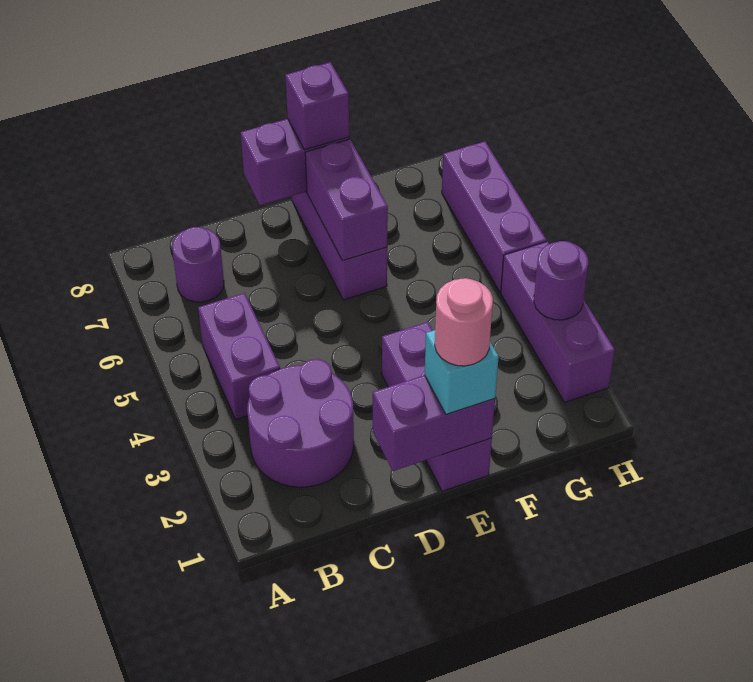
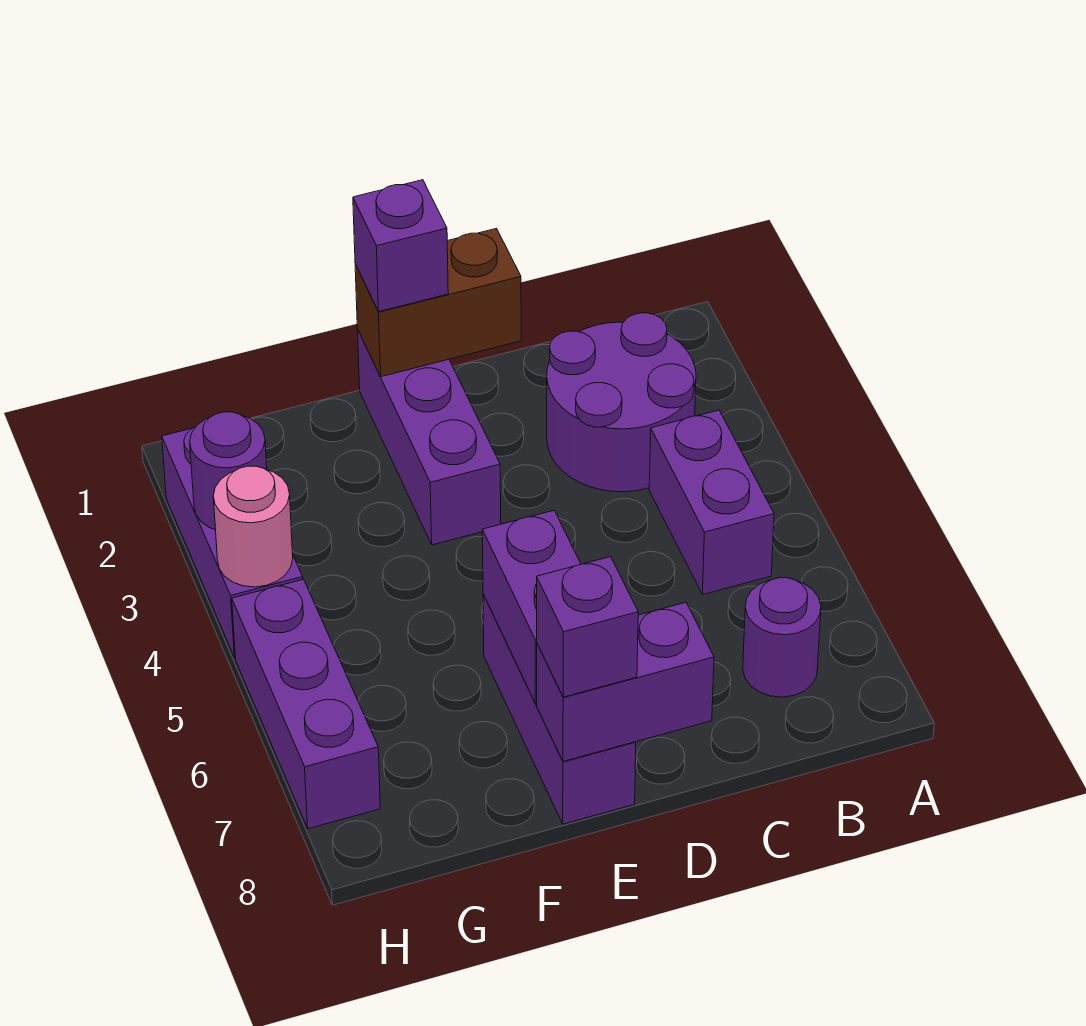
purple 1x2 brick [373,375,495,471] -> brown 1x2 brick [355,229,521,377]
cyan 1x1 brick [425,330,499,414] -> purple 1x1 brick [353,180,448,312]
pink 1x1 round brick [435,278,493,366] -> pink 1x1 round brick moved to [213,466,293,587]

